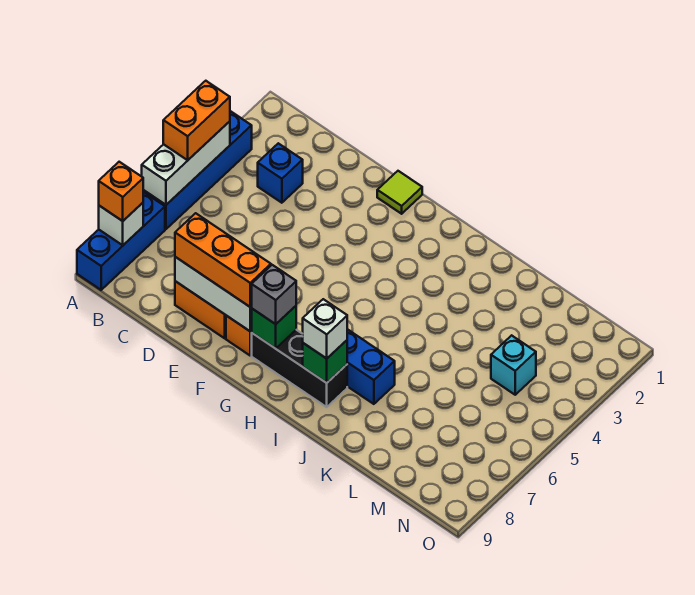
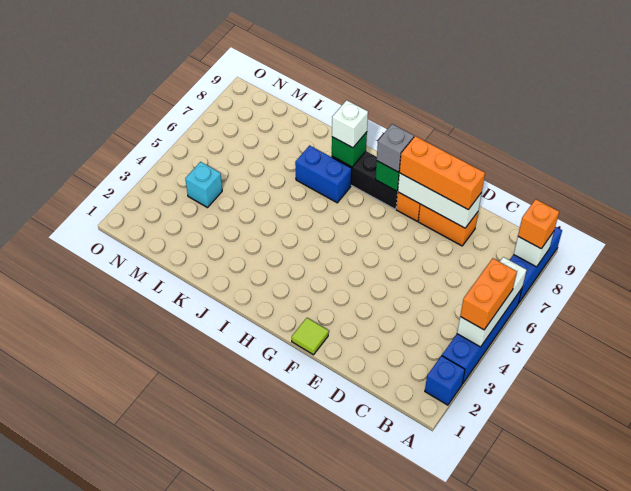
blue 1x1 brick [258,143,303,203] -> blue 1x1 brick moved to [425,356,465,405]

